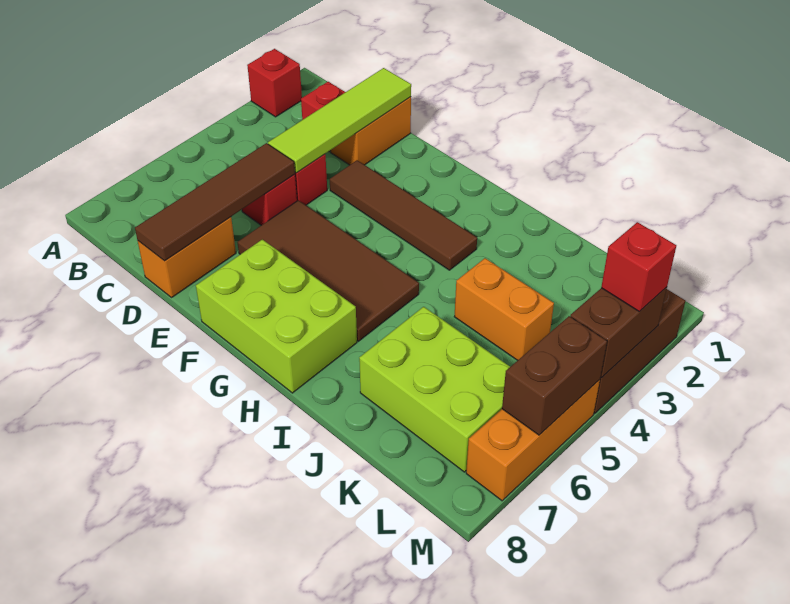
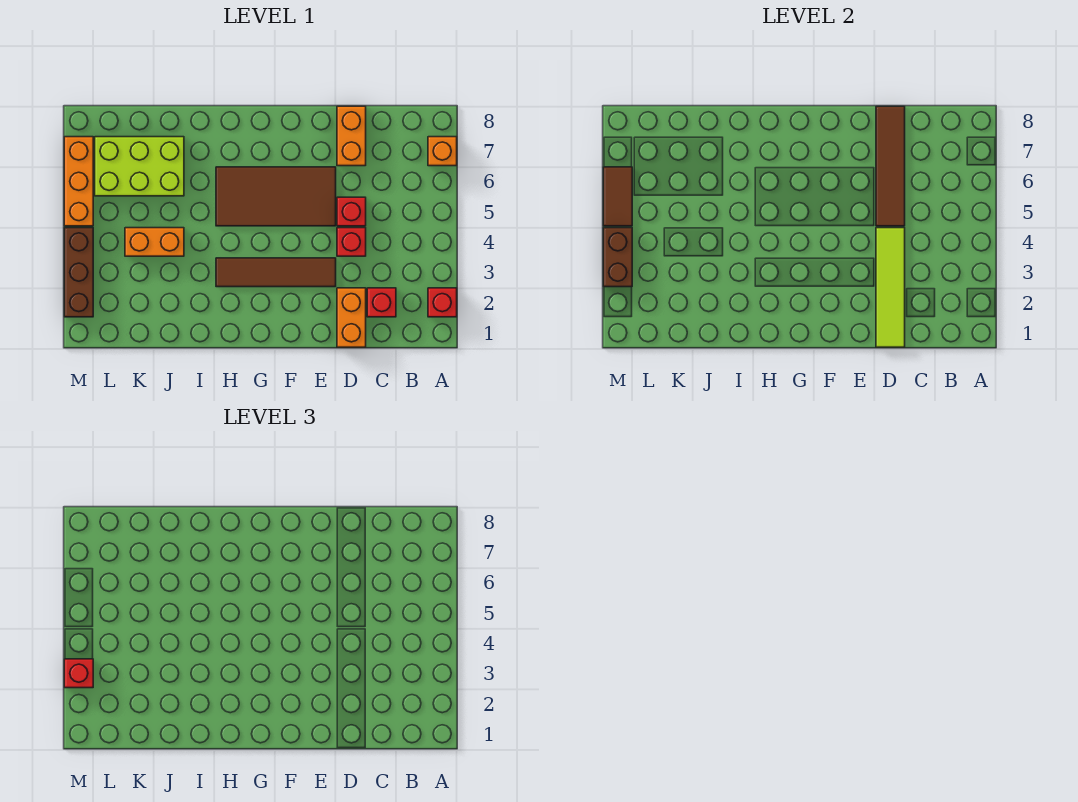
none -> orange 1x1 brick [428,137,457,166]
lime 2x3 brick [196,239,357,393] -> none
brown 1x2 brick [502,316,607,435] -> brown 1x2 tile [603,167,632,226]

